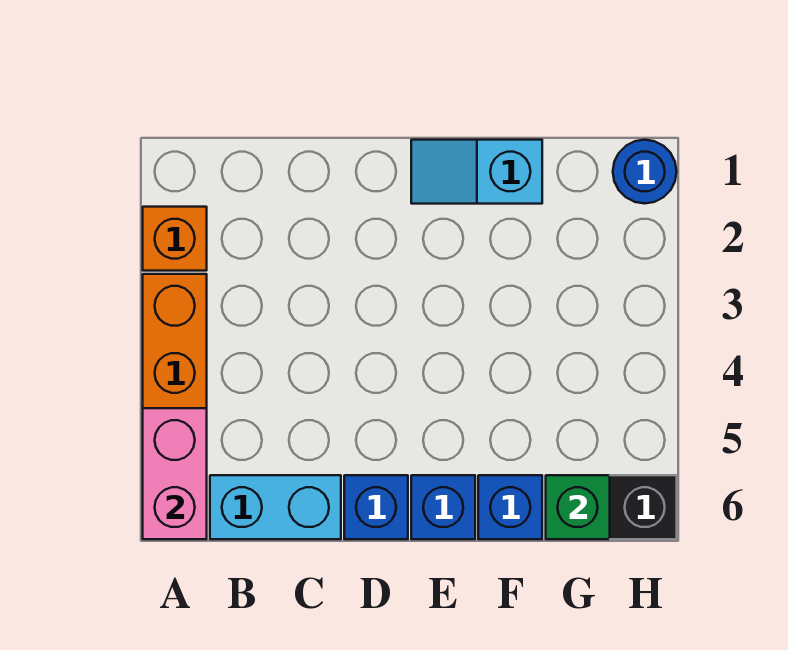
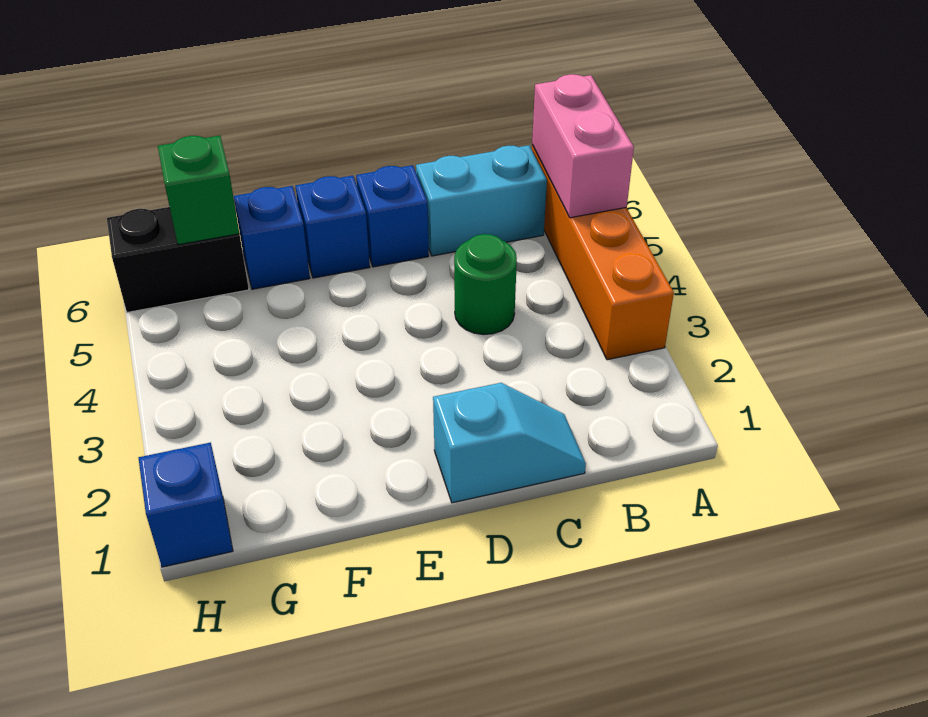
orange 1x1 brick [143,207,207,271] -> none
none -> green 1x1 round brick [454,234,517,335]
cyan 1x2 slope [411,140,542,204] -> cyan 1x2 slope moved to [433,383,586,503]
blue 1x1 round brick [613,140,677,204] -> blue 1x1 brick [139,443,233,567]

